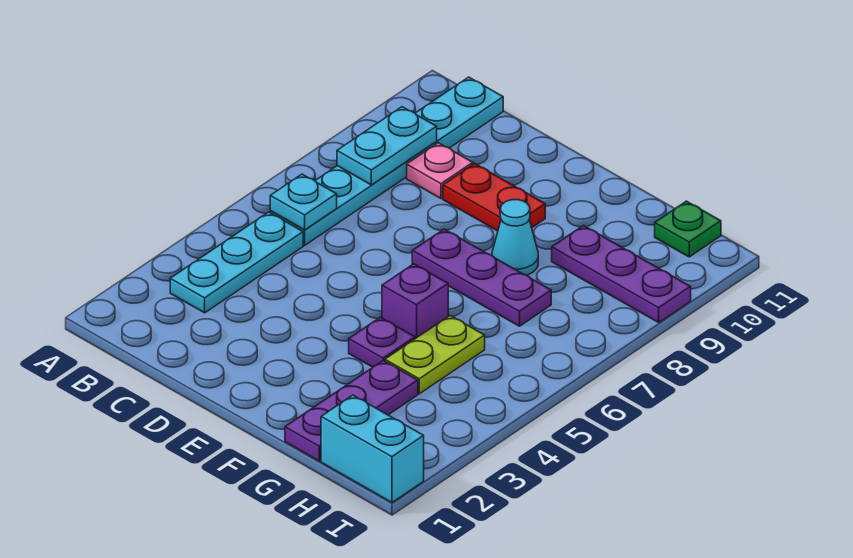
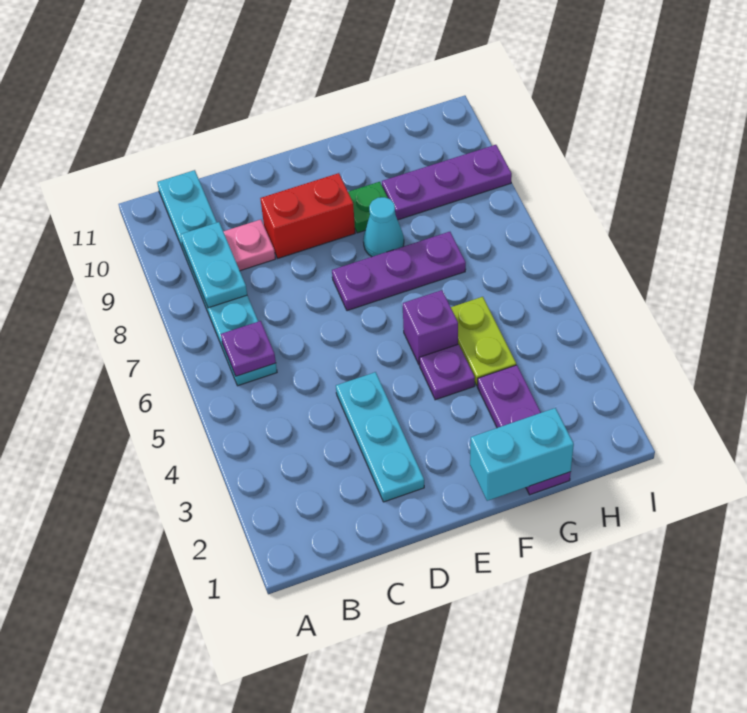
cyan 1x3 plate [170,212,303,313] -> cyan 1x3 plate moved to [336,372,424,502]
cyan 1x1 plate [270,174,337,230] -> purple 1x1 plate [221,321,276,376]
red 1x2 plate [443,164,545,231] -> red 1x2 brick [260,173,355,258]
cyan 1x2 brick [321,395,424,502] -> cyan 1x2 brick moved to [470,408,574,501]
green 1x1 plate [655,201,721,257] -> green 1x1 plate moved to [348,182,388,233]

